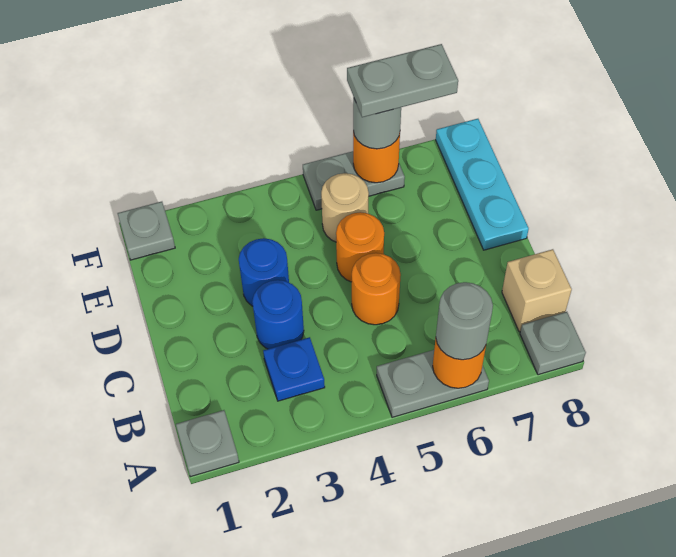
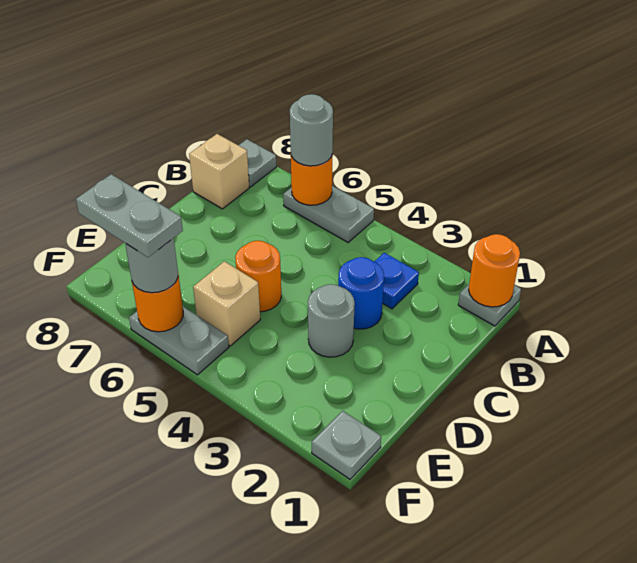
orange 1x1 round brick [352,253,401,325] -> orange 1x1 round brick moved to [469,234,520,307]
blue 1x1 round brick [239,238,289,306] -> grey 1x1 round brick [308,284,355,357]
cyan 1x3 plate [436,119,529,250] -> none
tan 1x1 round brick [321,173,369,242] -> tan 1x1 brick [193,261,260,346]

